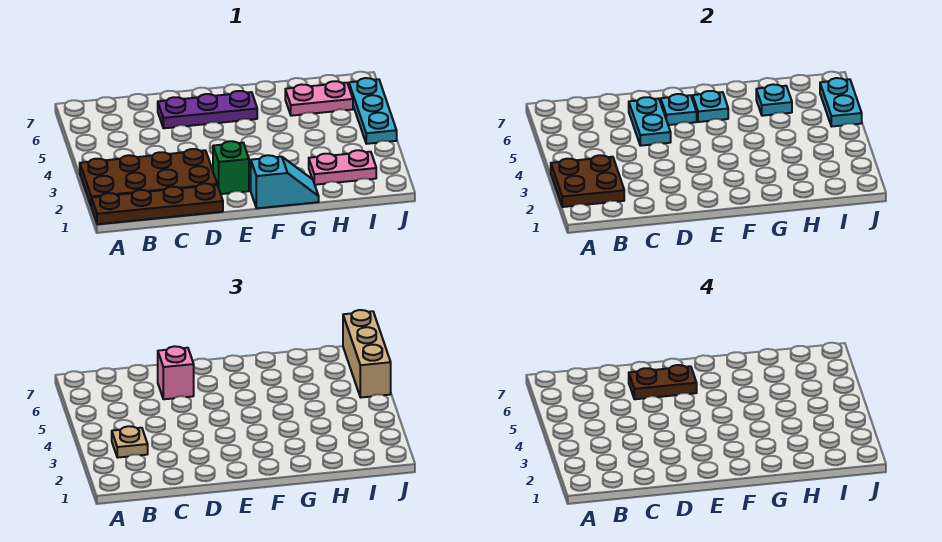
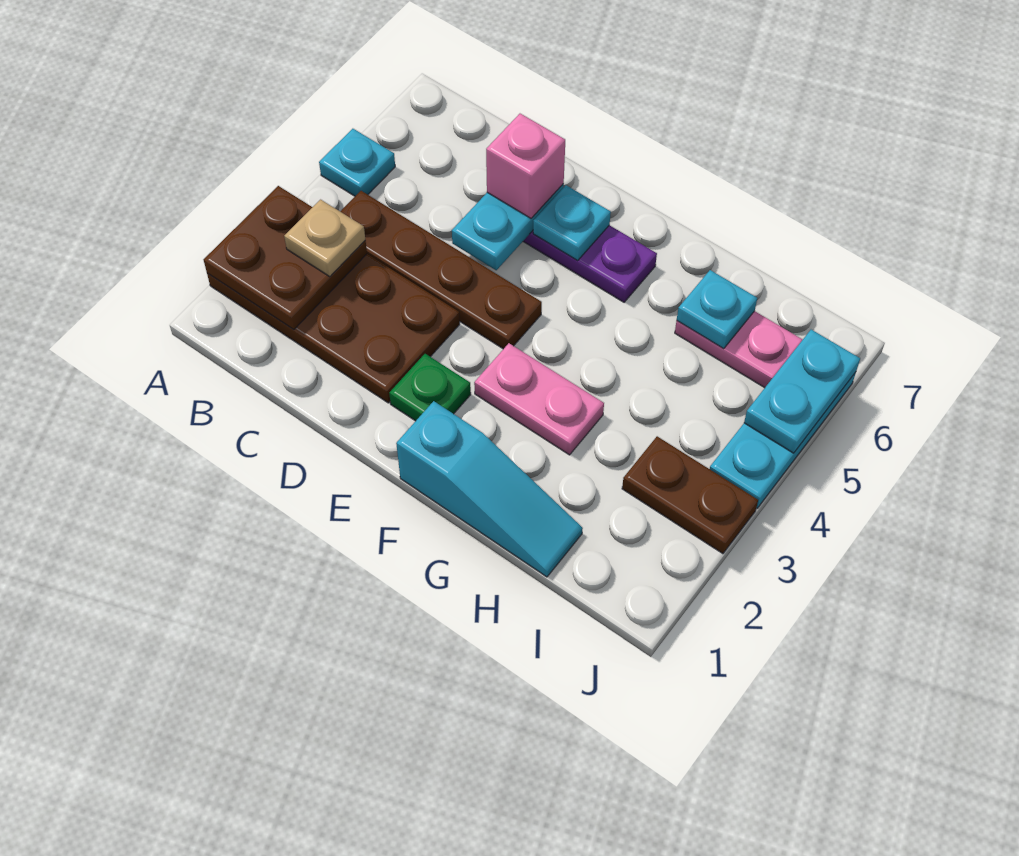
brown 1x4 plate [92,184,223,224] -> brown 1x4 plate moved to [340,191,542,349]
brown 1x2 plate [629,365,697,399] -> brown 1x2 plate moved to [622,436,758,554]
green 1x1 brick [213,141,249,194] -> green 1x1 plate [389,354,471,421]
cyan 1x2 slope [251,155,319,208] -> cyan 1x3 slope [396,401,583,577]
cyan 1x1 plate [692,91,728,122] -> cyan 1x1 plate moved to [319,129,395,196]
pink 1x2 plate [309,150,376,185] -> pink 1x2 plate moved to [474,343,604,455]
tan 1x3 brick [343,310,391,397] -> none

